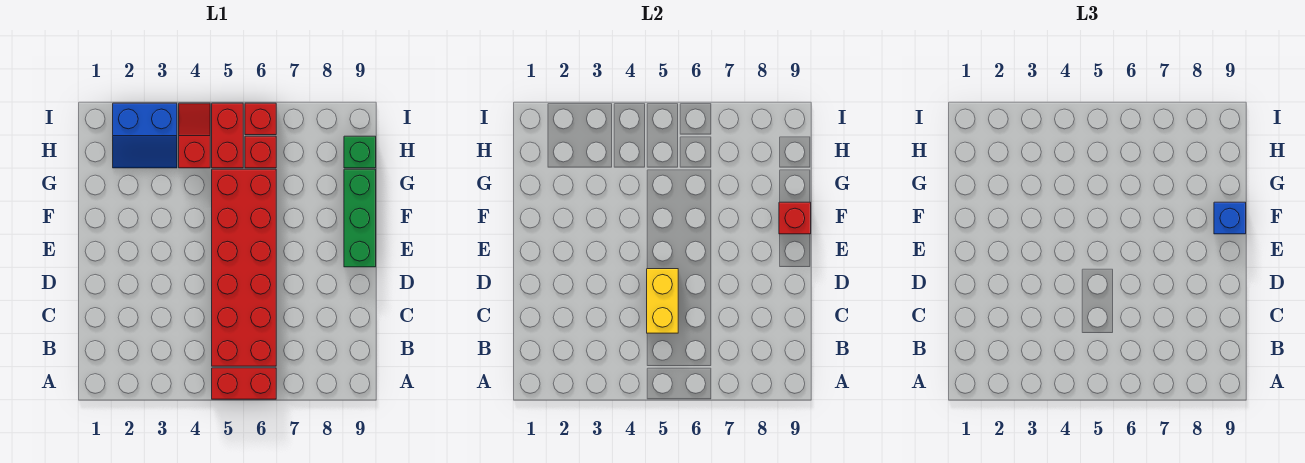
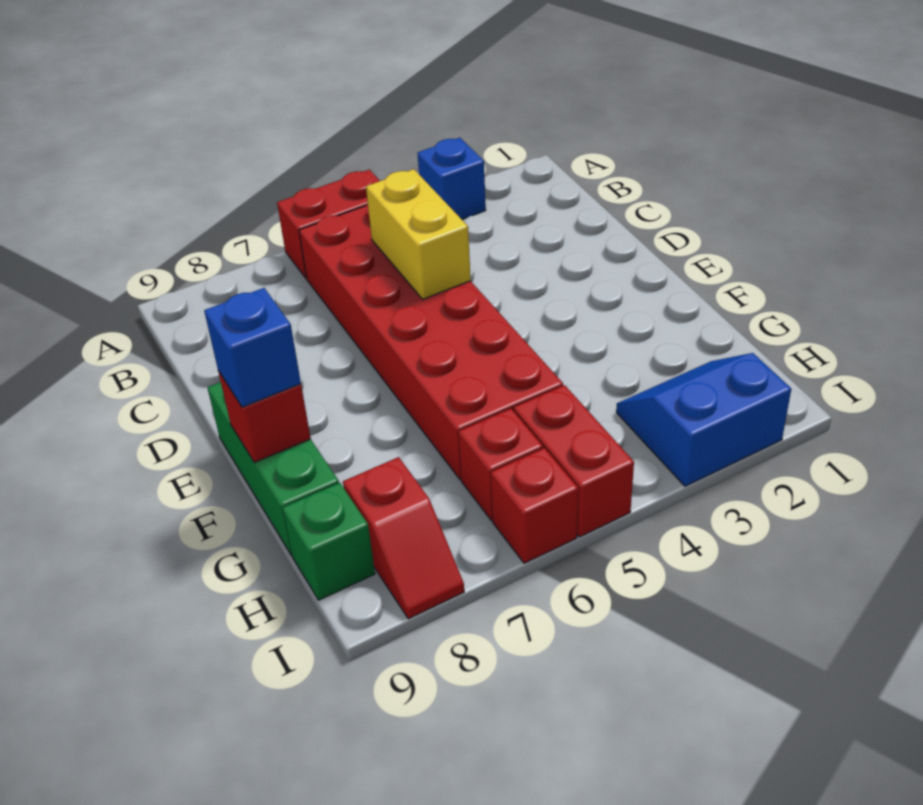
none -> blue 1x1 brick [418,138,486,219]
red 1x2 slope [179,103,210,168] -> red 1x2 slope moved to [343,457,464,619]

